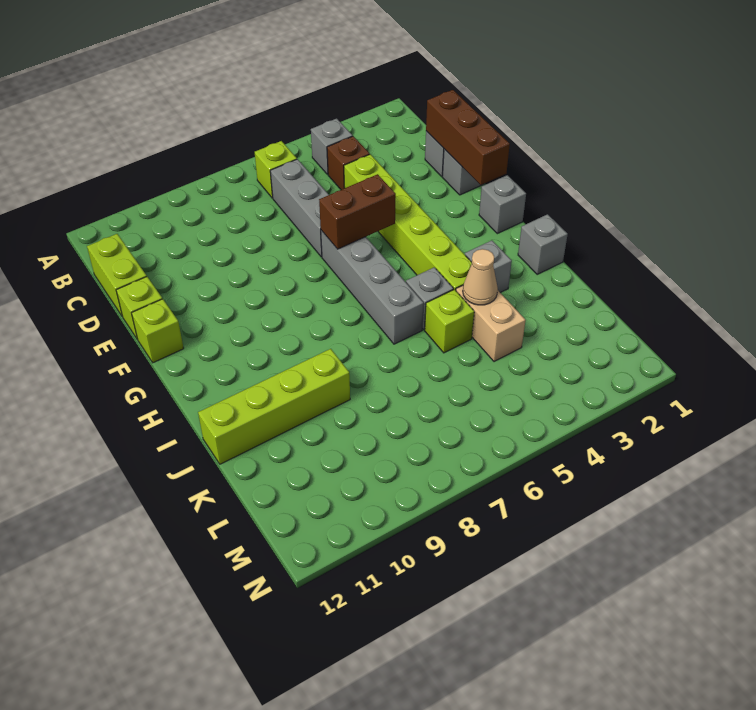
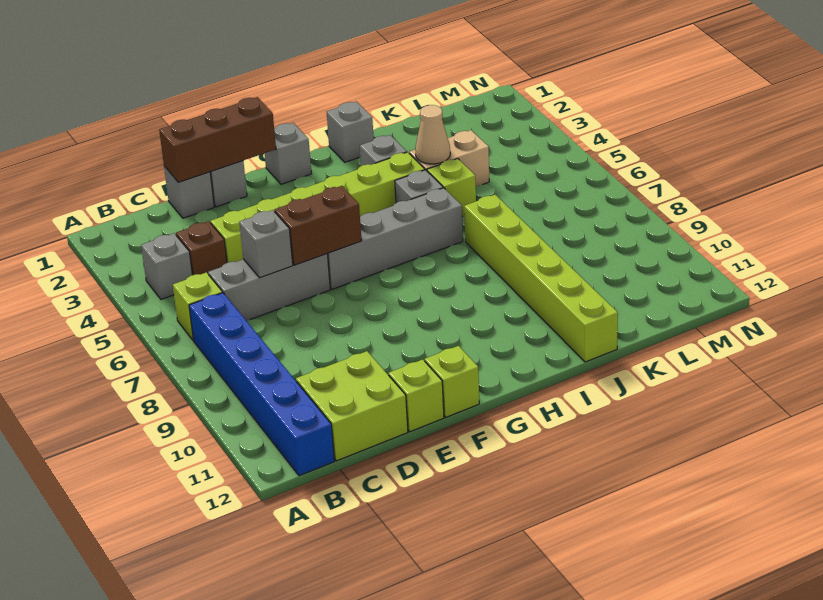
none -> blue 1x6 brick [189,293,334,476]
lime 1x2 brick [87,234,147,317] -> lime 2x2 brick [296,351,408,461]
none -> grey 1x1 brick [239,210,293,278]
brown 1x2 brick [319,174,396,249] -> brown 1x2 brick turned to [275,186,362,265]
lime 1x4 brick [198,349,350,464] -> lime 1x6 brick [464,195,618,362]

